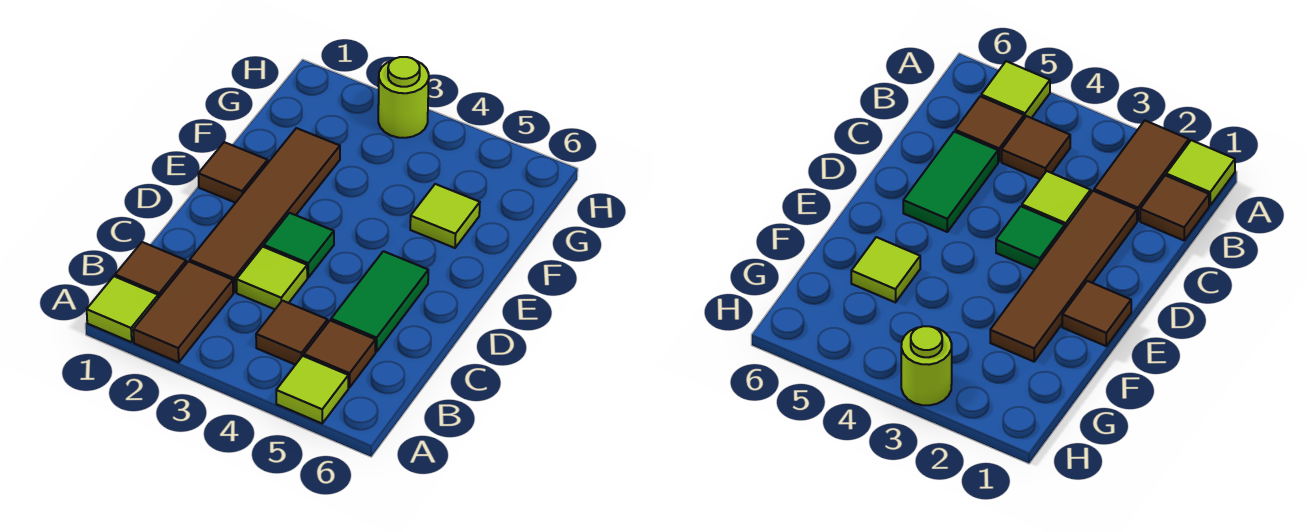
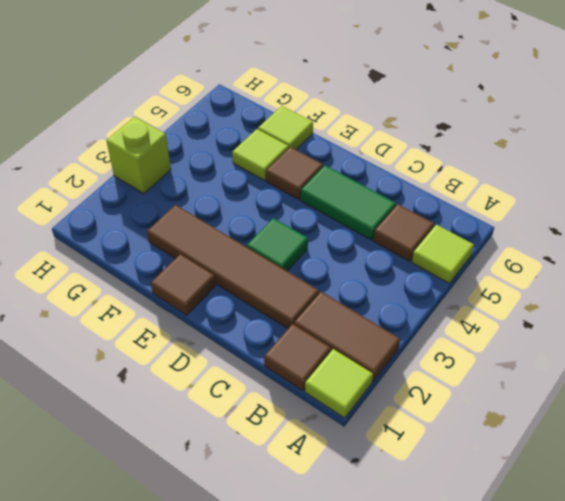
brown 1x1 tile [256,301,328,365] -> brown 1x1 tile moved to [266,147,323,200]
lime 1x1 tile [236,247,307,309] -> lime 1x1 tile moved to [258,106,313,149]
lime 1x1 round brick [378,57,429,138] -> lime 1x1 brick [106,117,171,194]

